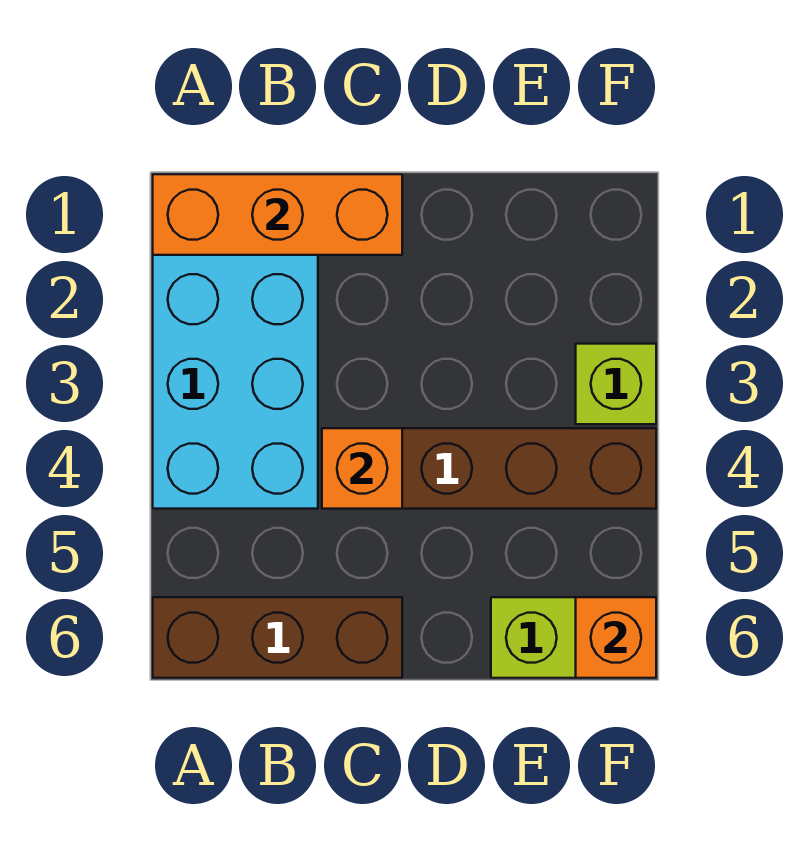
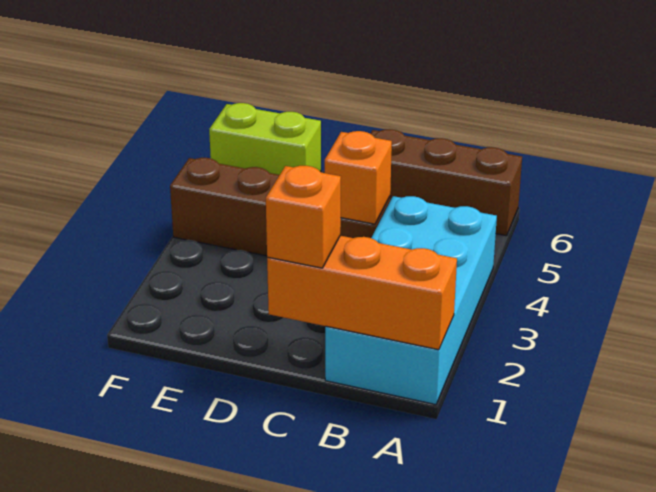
lime 1x1 brick [576,344,656,424] -> none
orange 1x1 brick [576,597,656,678] -> orange 1x1 brick moved to [266,166,341,268]

